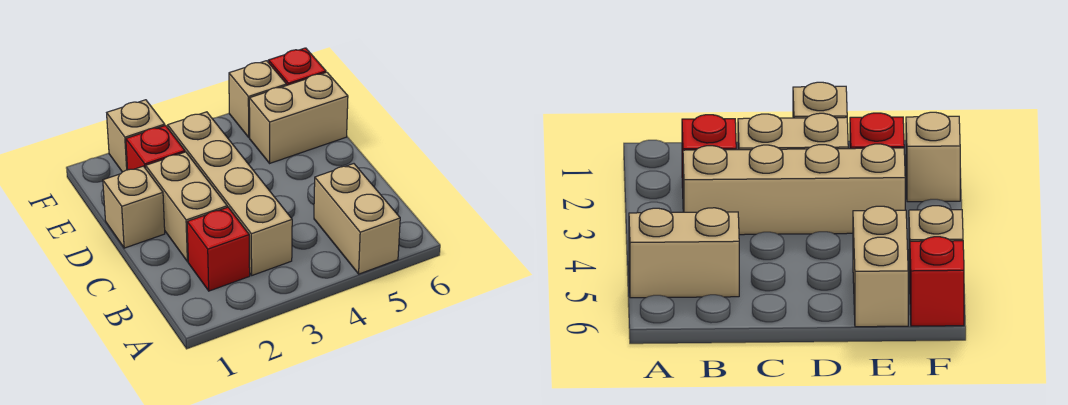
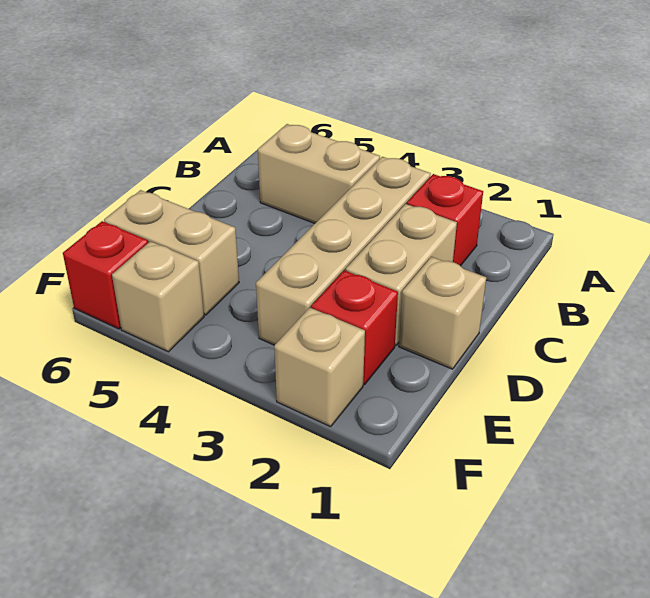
tan 1x2 brick [314,164,400,274] -> tan 1x2 brick turned to [258,124,380,223]

